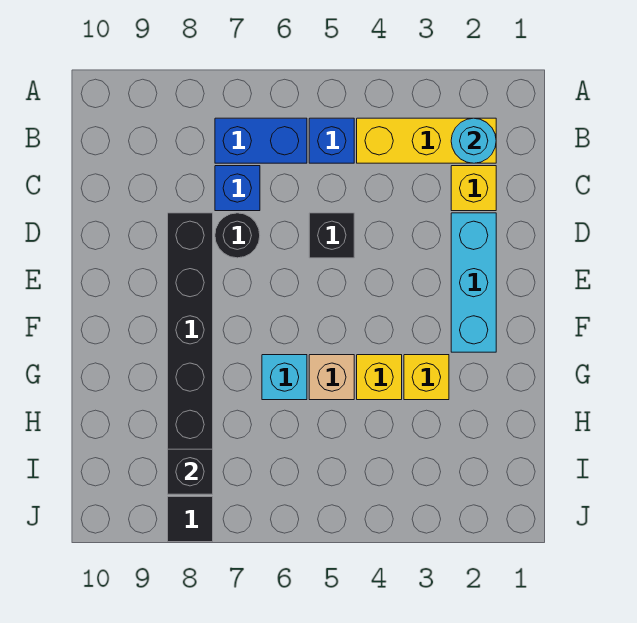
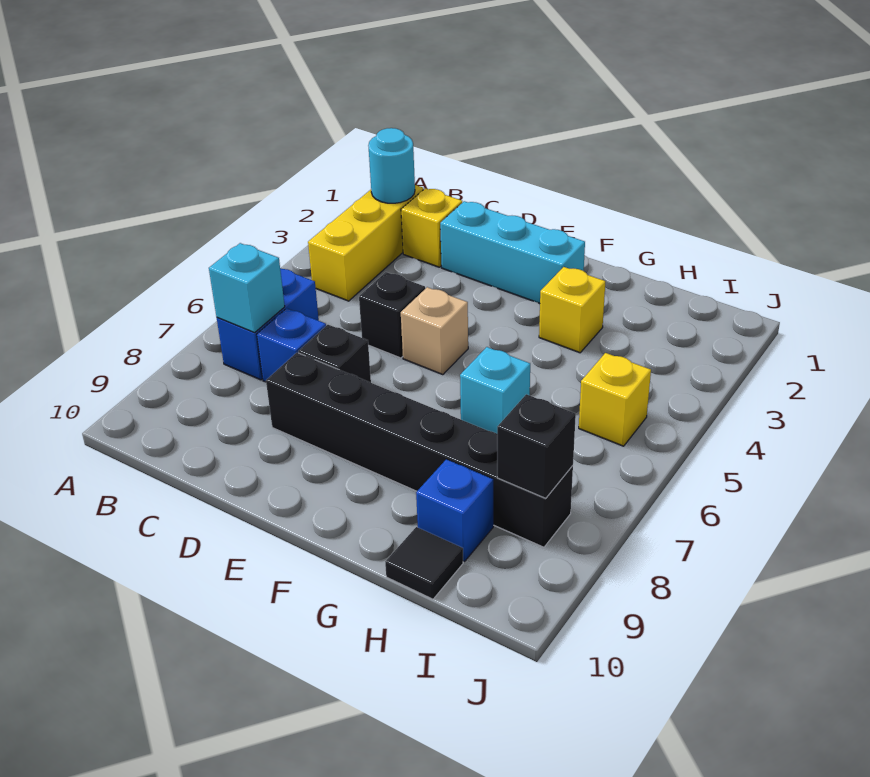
blue 1x1 brick [309,118,354,163] -> blue 1x1 brick moved to [416,459,493,561]
none -> cyan 1x1 brick [209,243,285,333]
black 1x1 round brick [215,213,260,258] -> black 1x1 brick [298,325,371,383]
yellow 1x1 brick [357,355,402,400] -> yellow 1x1 brick moved to [579,353,651,446]
tan 1x1 brick [309,355,354,400] -> tan 1x1 brick moved to [401,287,468,375]
black 1x1 tile [168,497,213,542] -> black 1x1 tile moved to [385,527,463,599]

